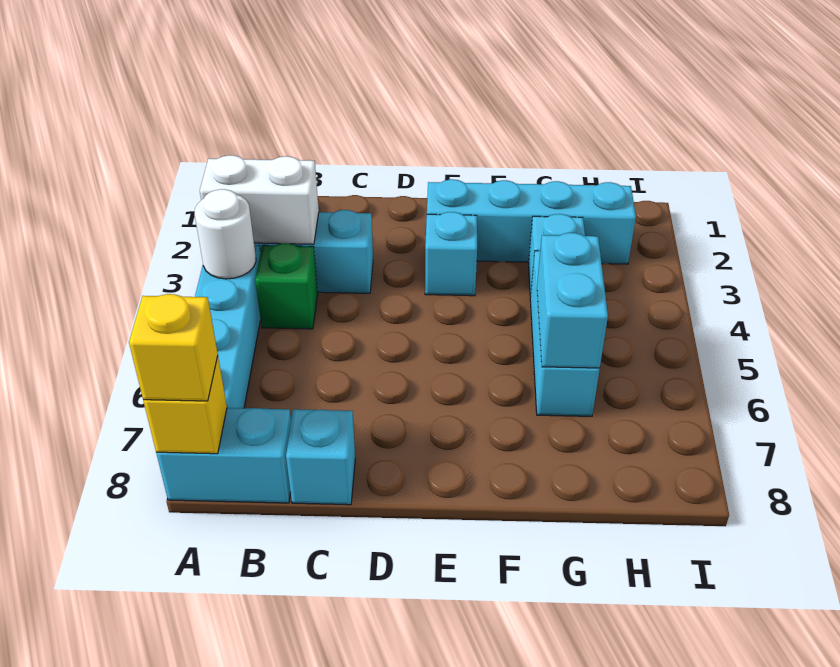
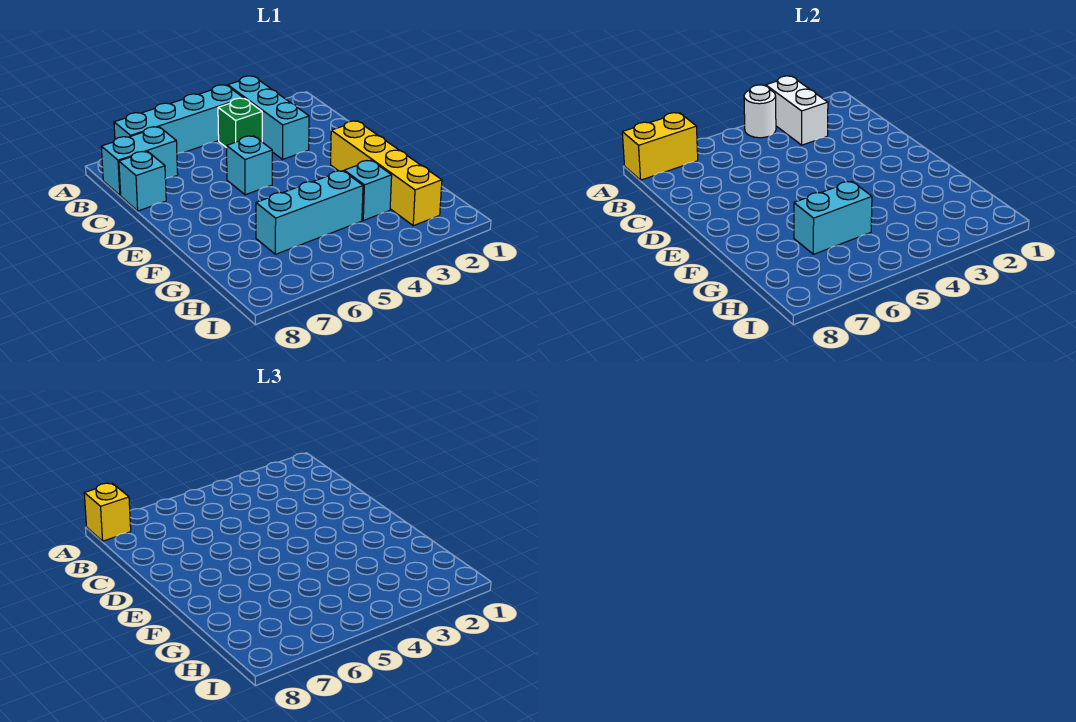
cyan 1x2 brick [156,408,291,503] -> cyan 1x2 brick turned to [101,127,178,195]
yellow 1x1 brick [143,357,227,454] -> yellow 1x2 brick [622,113,698,180]
cyan 1x4 brick [427,179,636,264] -> yellow 1x4 brick [331,121,442,226]
cyan 1x1 brick [425,212,477,296] -> cyan 1x1 brick moved to [227,136,272,195]

